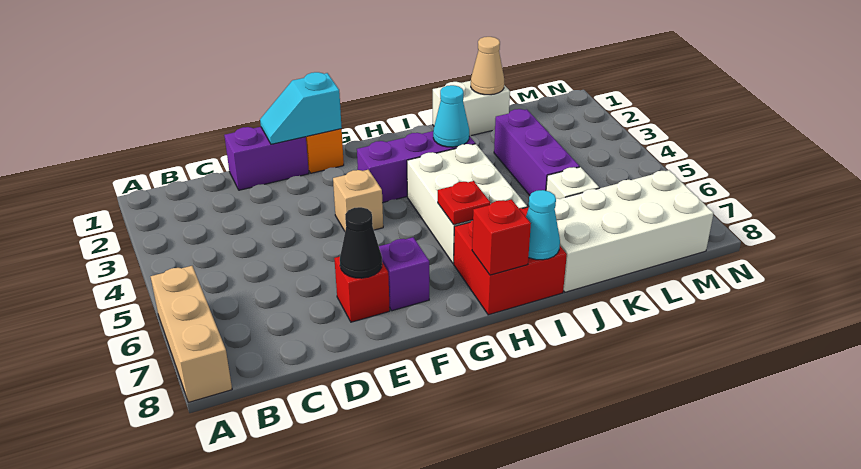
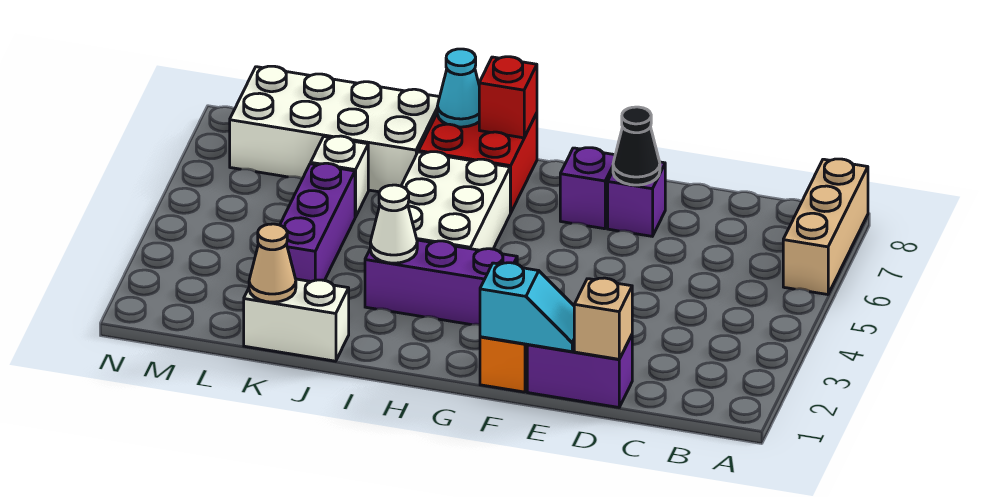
red 1x1 brick [334,257,390,322] -> purple 1x1 brick [608,162,665,236]
tan 1x1 brick [333,170,383,231] -> tan 1x1 brick moved to [574,278,632,359]
red 1x1 plate [438,181,490,225] -> none
cyan 1x1 cone [433,85,469,147] -> white 1x1 cone [370,185,417,263]

